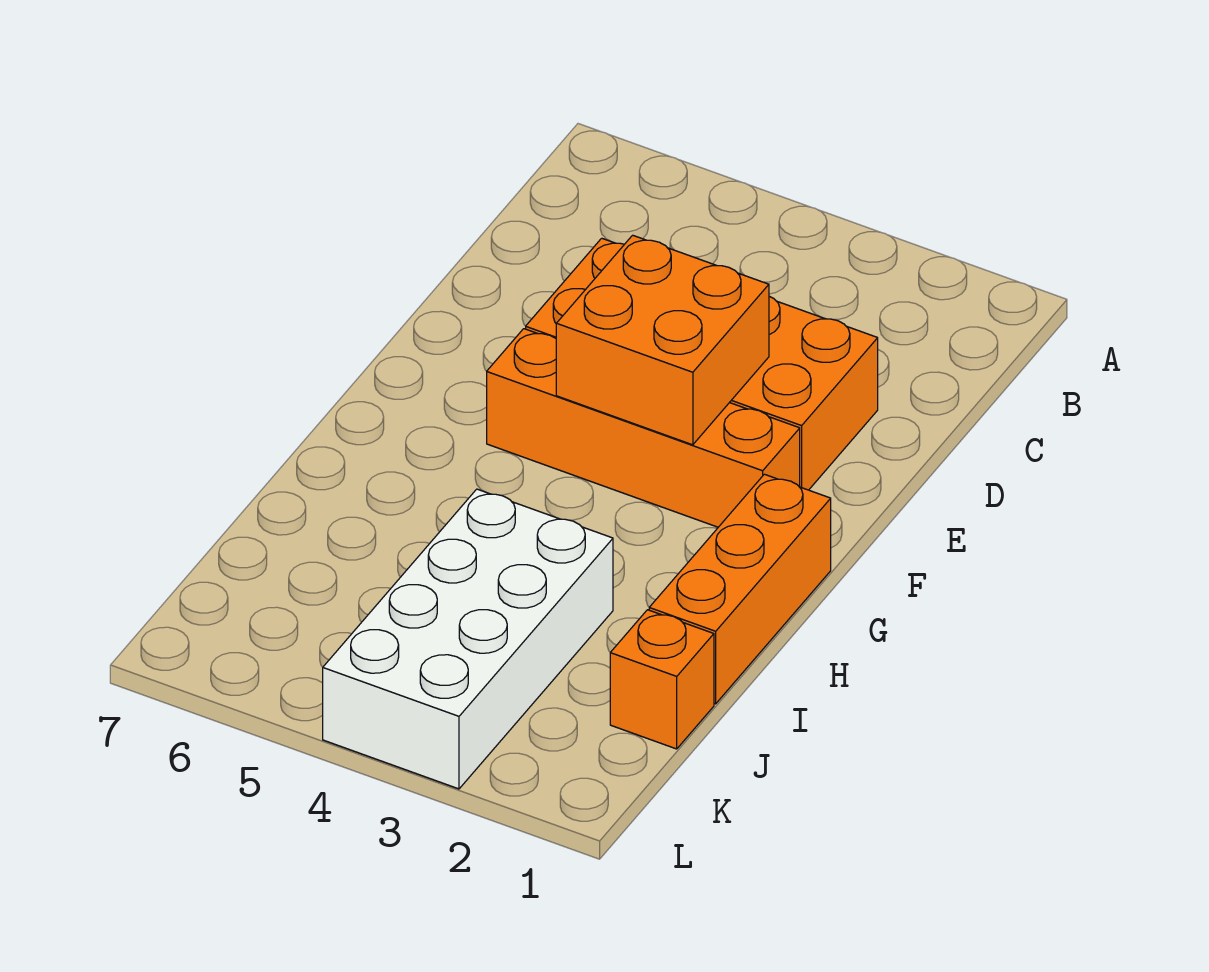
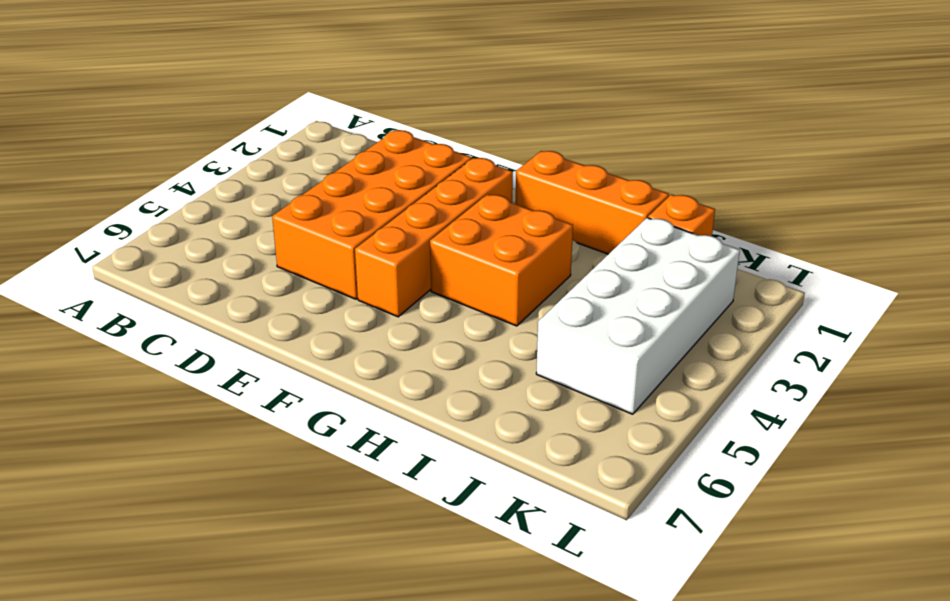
orange 2x2 brick [556,235,769,445] -> orange 2x2 brick moved to [430,194,573,326]
white 2x4 brick [323,489,613,789] -> white 2x4 brick turned to [536,218,740,414]

